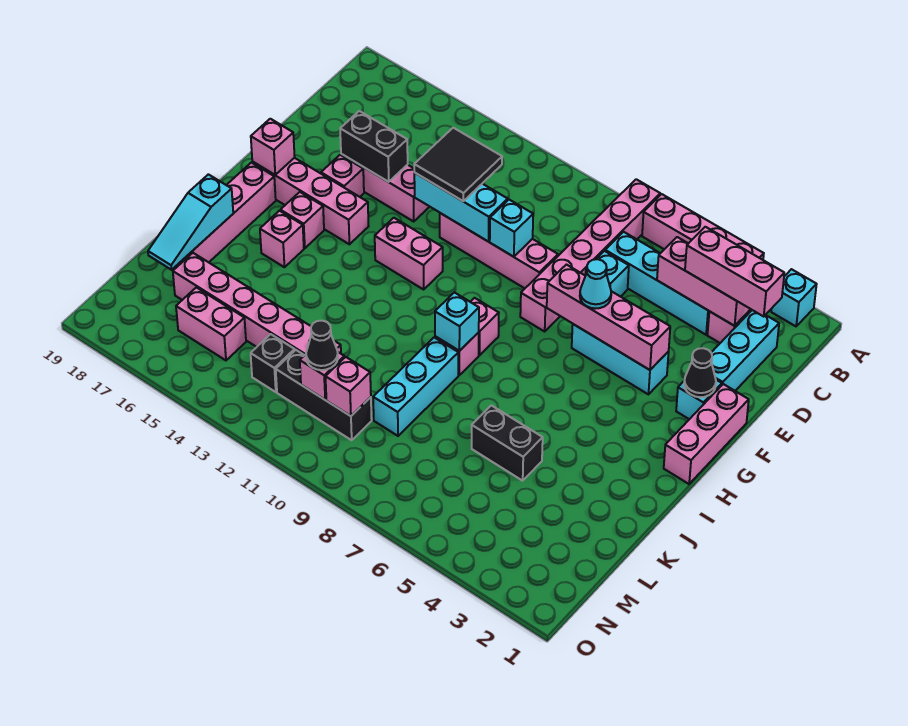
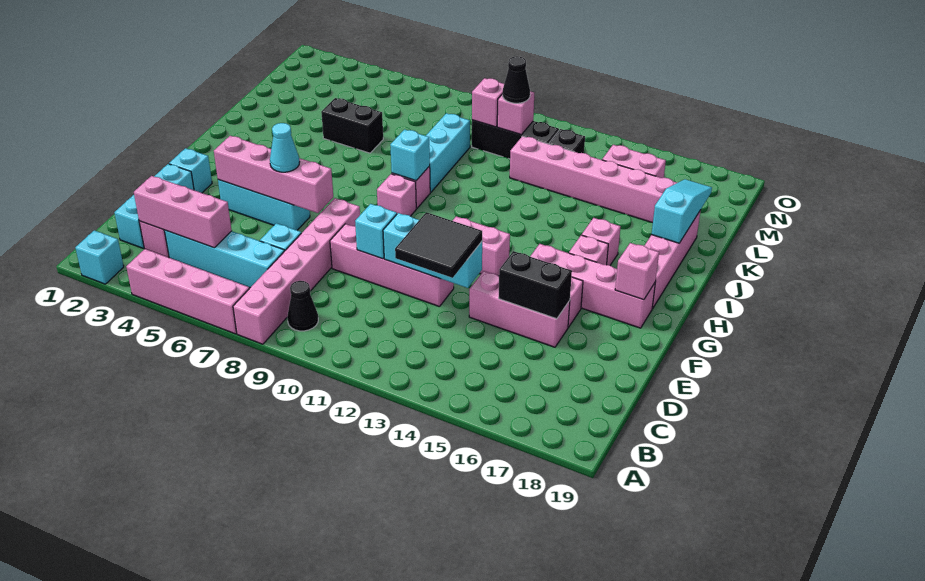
pink 1x3 brick [685,227,784,316] -> none
pink 1x3 brick [664,384,749,484] -> none
black 1x1 cone [684,348,716,397] -> black 1x1 cone moved to [287,281,318,331]

